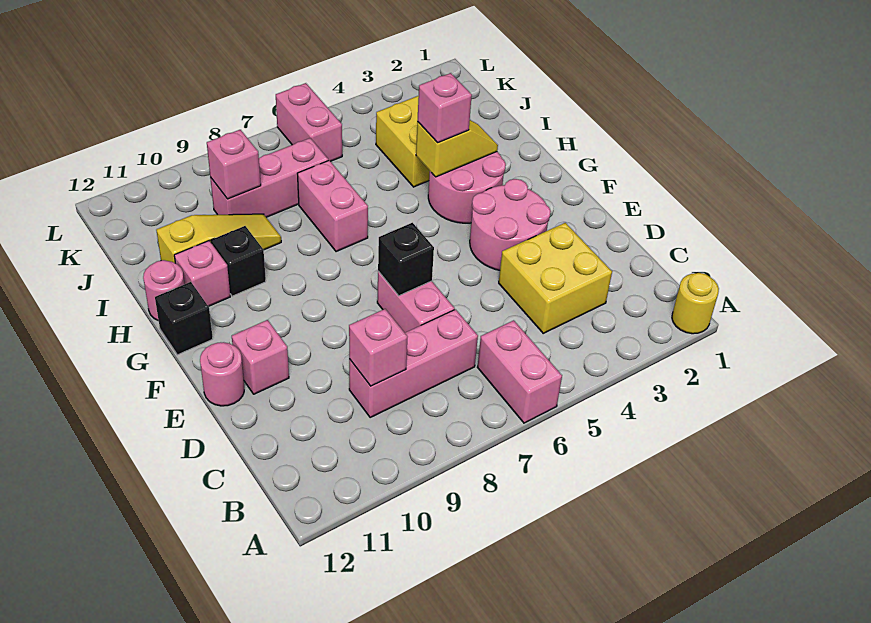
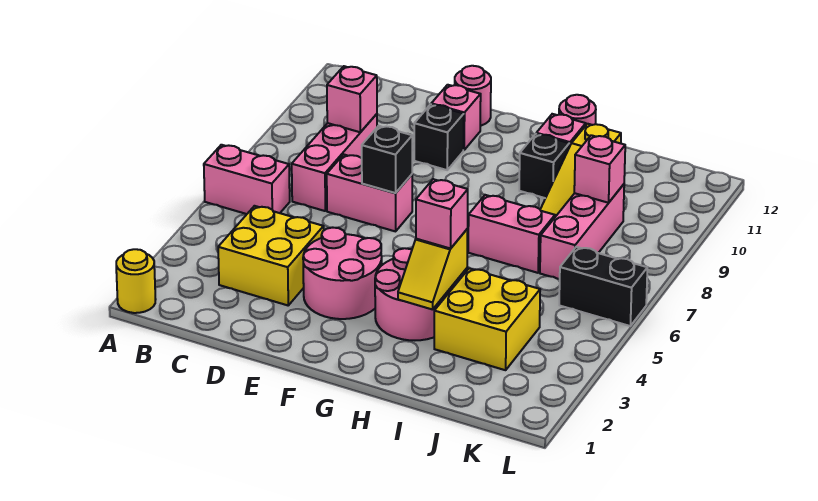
black 1x1 brick [155,282,213,355] -> black 1x1 brick moved to [414,104,464,170]
pink 1x2 brick [276,83,342,161] -> black 1x2 brick [559,247,647,326]

